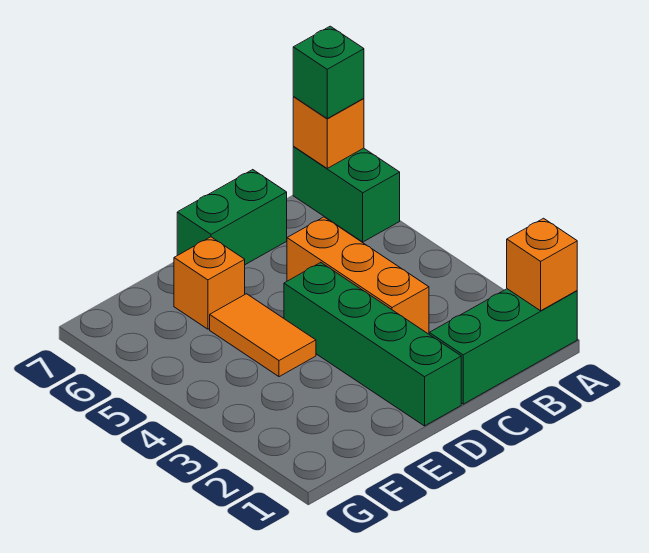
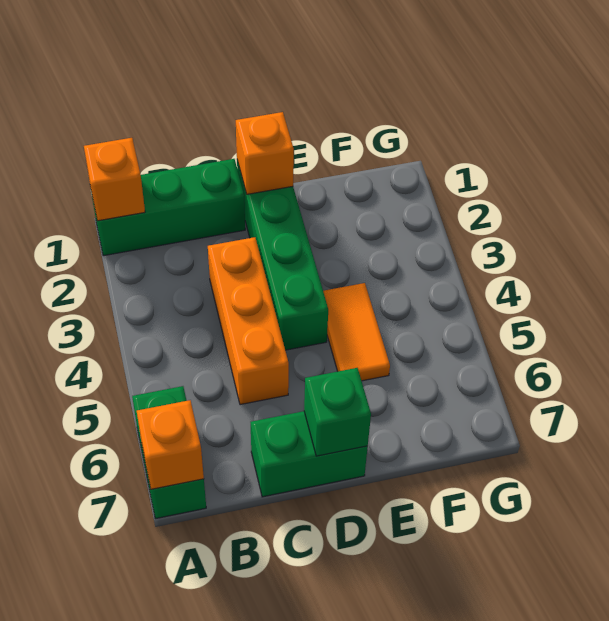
green 1x1 brick [293,26,364,118] -> green 1x1 brick moved to [304,368,371,456]
orange 1x1 brick [174,237,245,329] -> orange 1x1 brick moved to [236,112,294,194]

